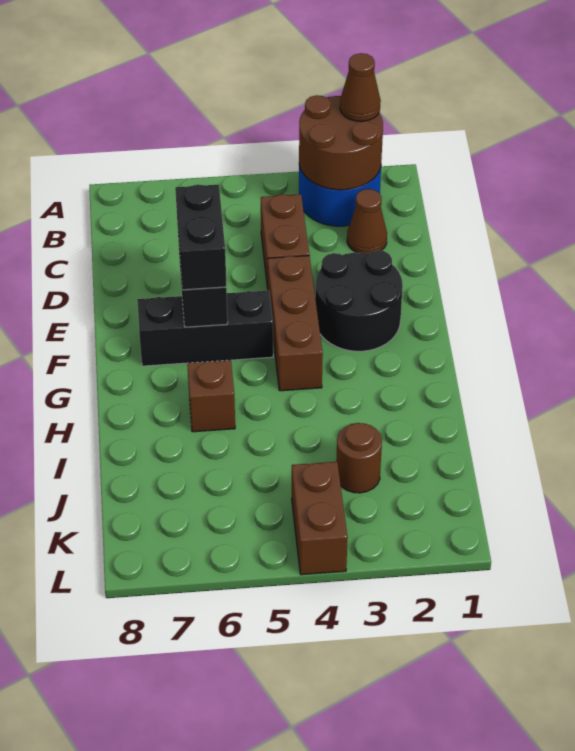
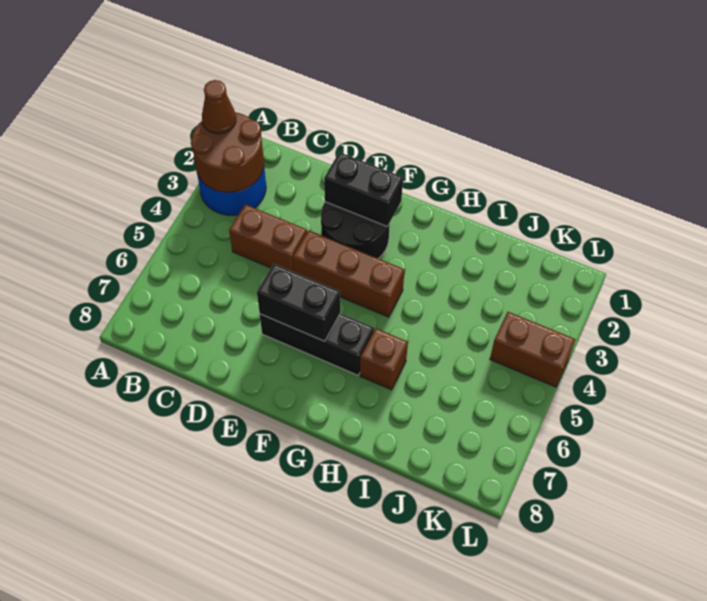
brown 1x1 cone [347,189,387,254] -> none
black 1x2 brick [175,184,226,290] -> black 1x2 brick moved to [324,152,403,226]
black 1x3 brick [137,290,273,366] -> black 1x3 brick turned to [260,313,374,375]
brown 1x1 round brick [336,423,382,493] -> none

